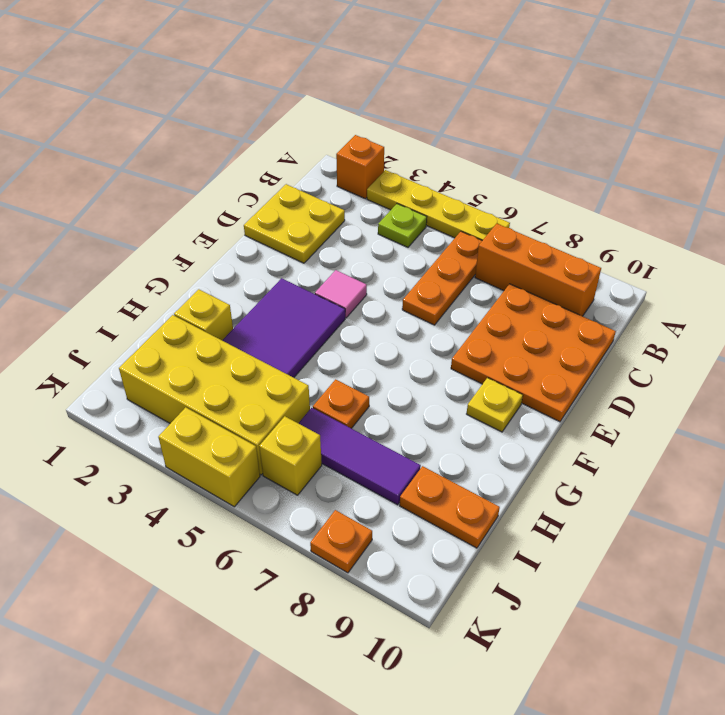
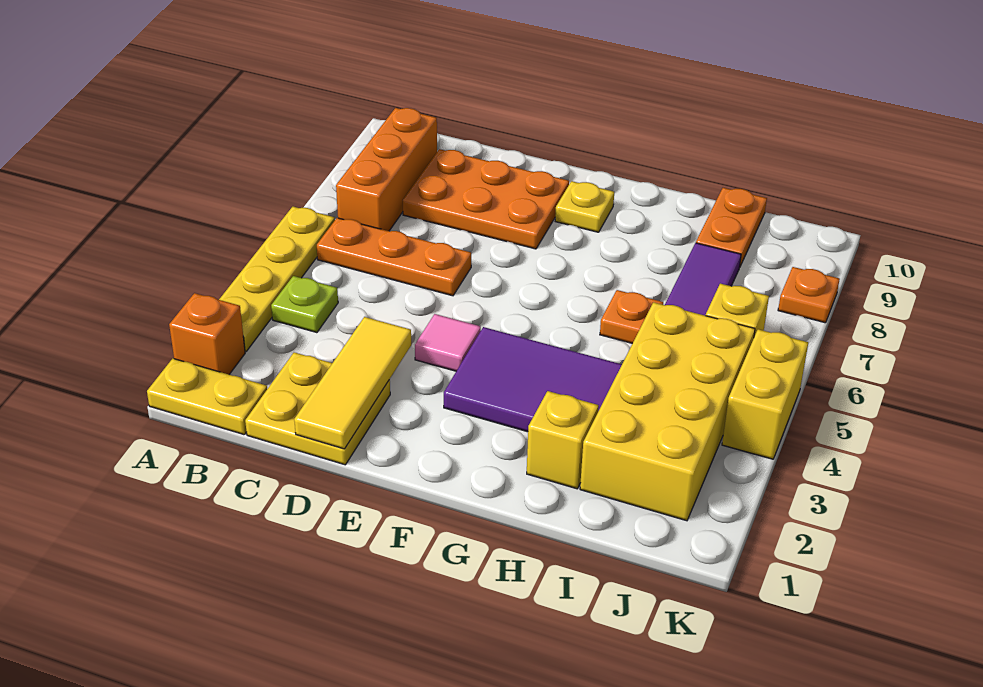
none -> yellow 1x2 plate [147,358,267,435]
orange 3x3 plate [451,284,616,422] -> orange 2x3 plate [403,149,569,249]
none -> yellow 1x3 tile [294,317,411,449]

